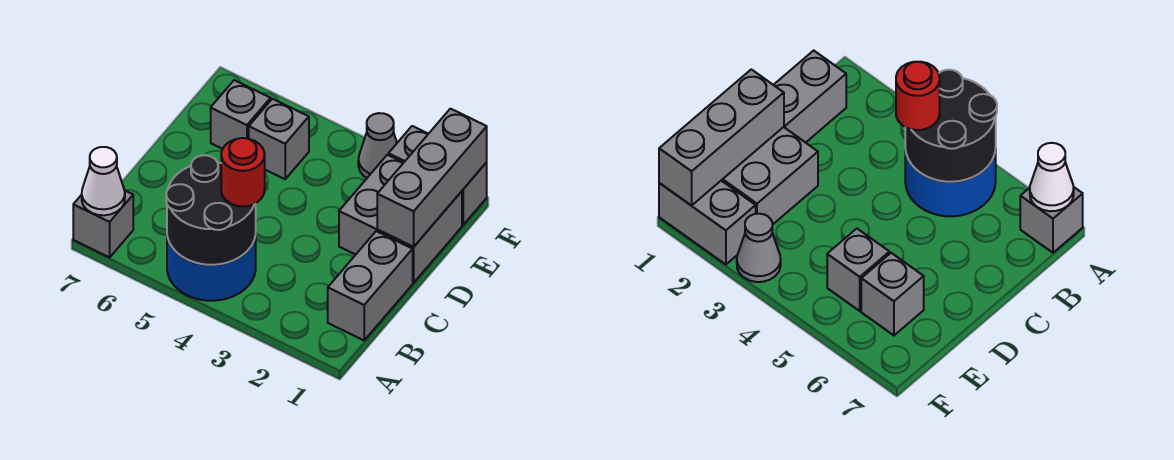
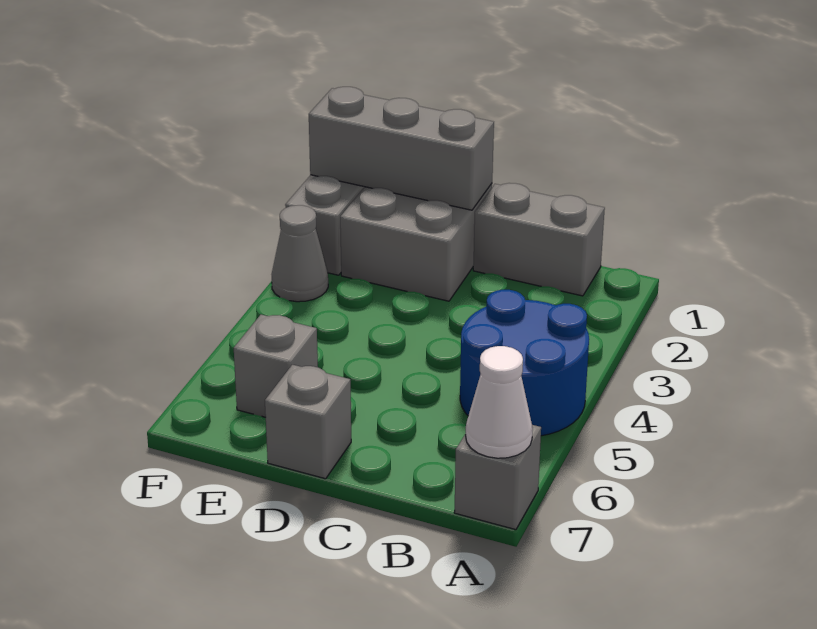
black 2x2 round brick [166,155,256,265] -> none
red 1x1 round brick [221,138,265,207] -> none
grey 1x1 brick [249,99,309,179] -> grey 1x1 brick moved to [265,365,351,479]

